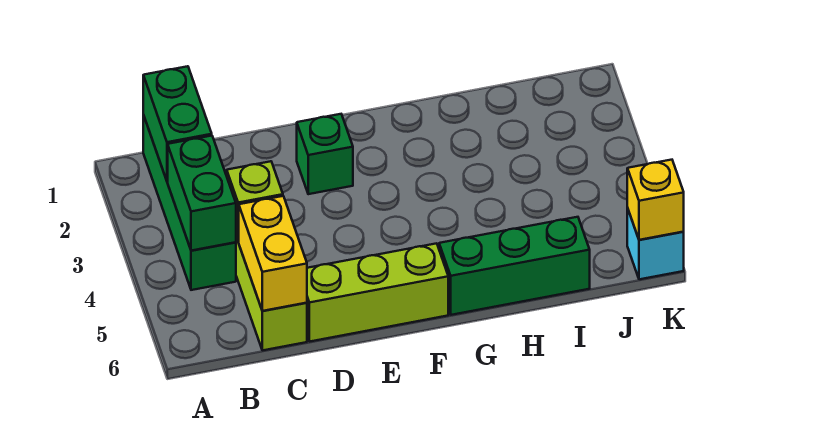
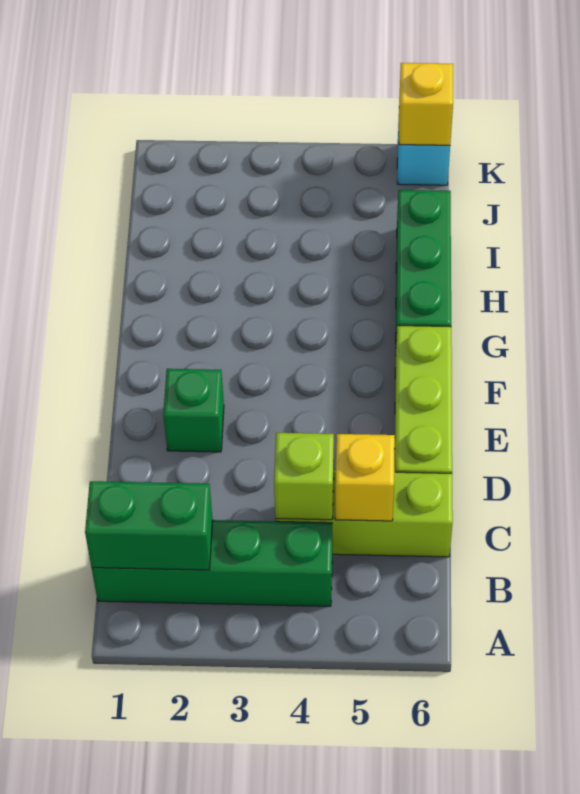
green 1x2 brick [168,136,236,251] -> none
yellow 1x2 brick [238,196,307,311] -> yellow 1x1 brick [335,434,395,521]

